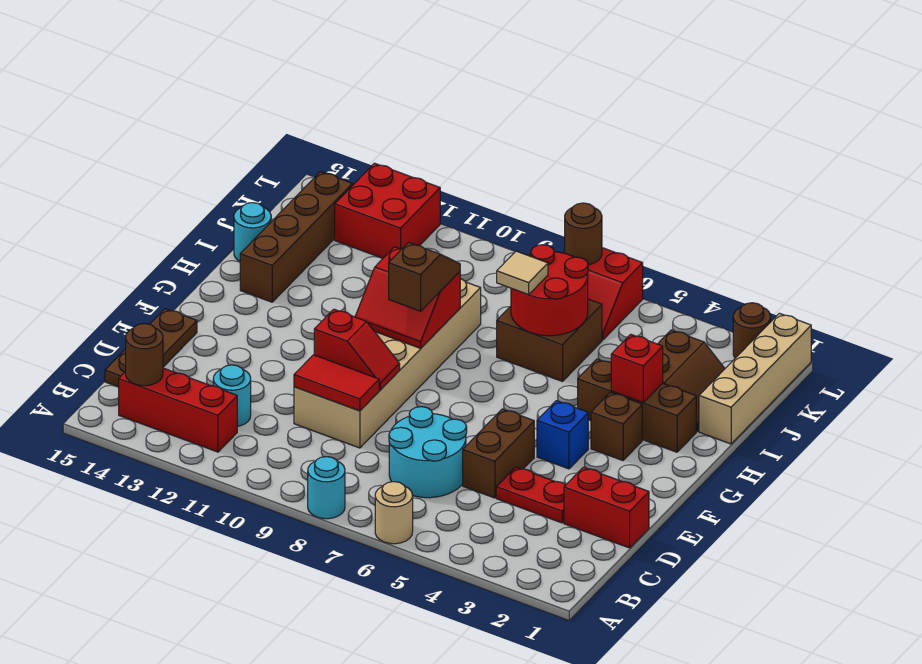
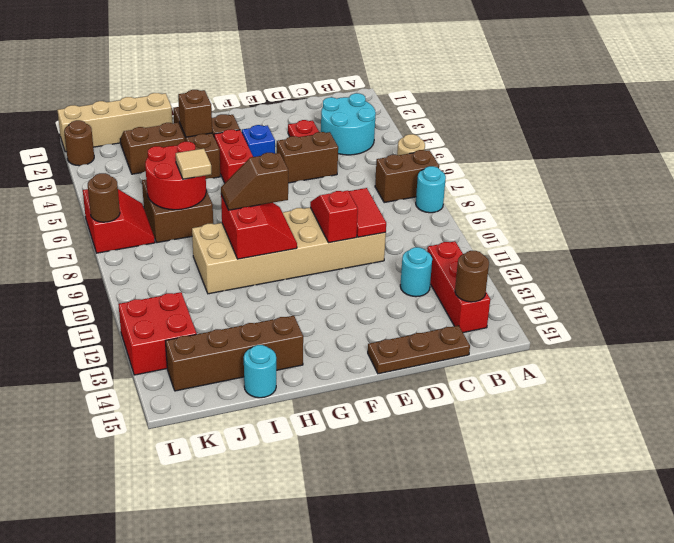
none -> brown 1x2 brick [375,150,439,203]
cyan 2x2 round brick [389,407,467,498] -> cyan 2x2 round brick moved to [321,93,376,155]
red 1x2 brick [564,467,649,548] -> red 1x2 brick moved to [214,130,253,183]
red 1x1 brick [611,334,663,403] -> brown 1x1 brick [178,90,212,137]

